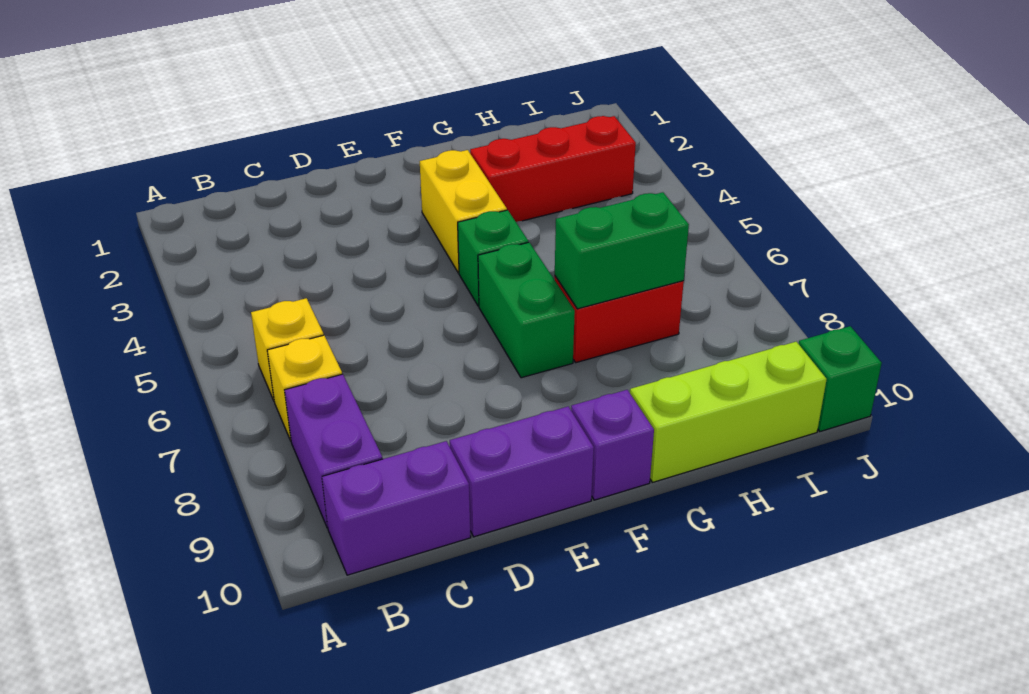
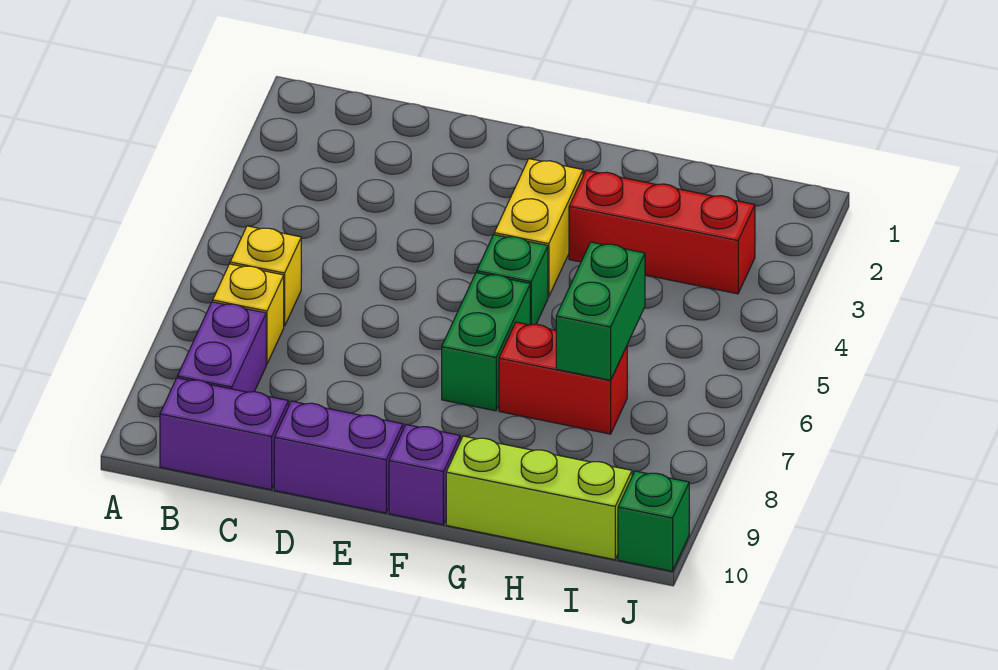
green 1x2 brick [555,192,689,309] -> green 1x2 brick turned to [556,242,645,380]

